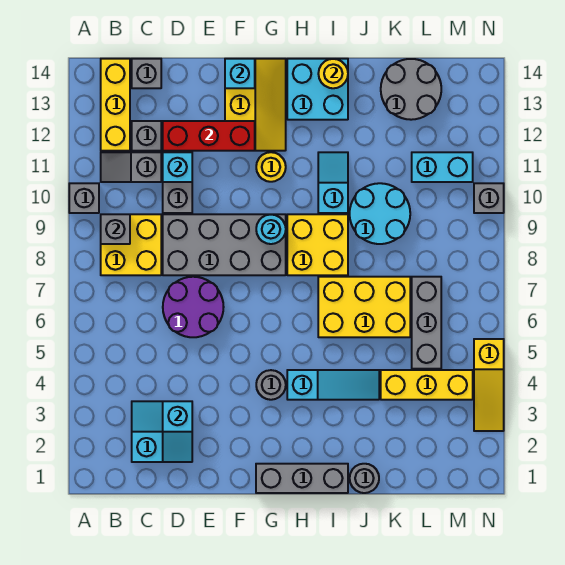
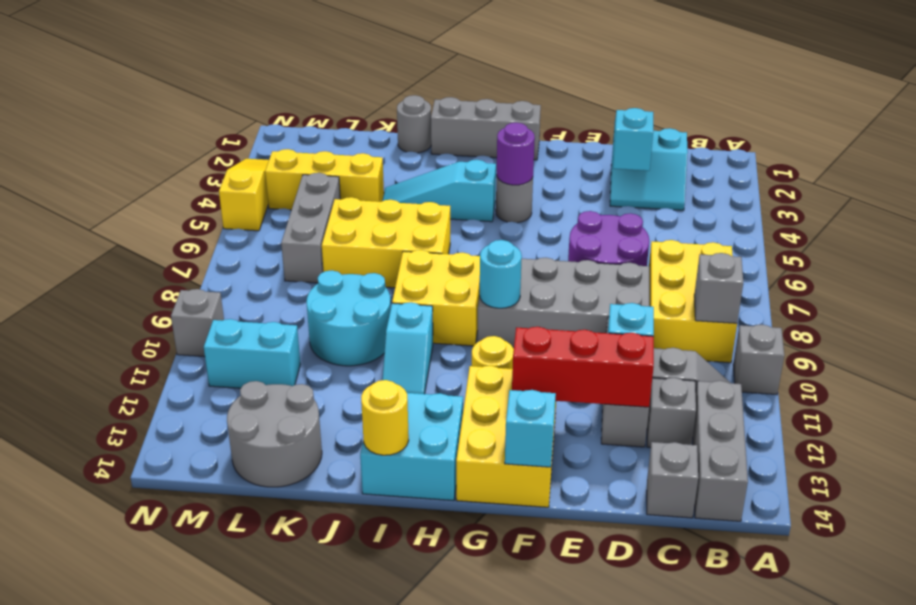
yellow 2x2 brick [101,214,161,275] -> yellow 2x3 brick [649,240,737,363]
yellow 1x3 brick [101,59,130,151] -> grey 1x3 brick [693,381,748,521]
yellow 2x3 slope [225,59,286,151] -> yellow 2x3 brick [456,366,556,507]
none -> purple 1x1 round brick [497,123,535,185]

